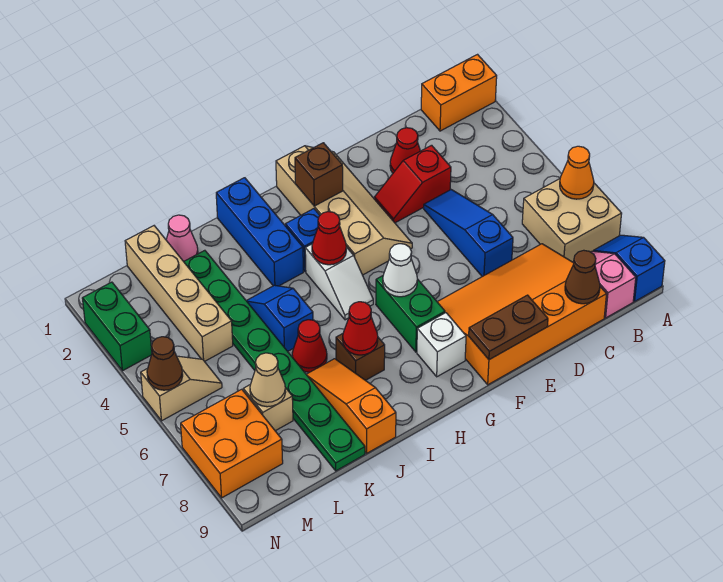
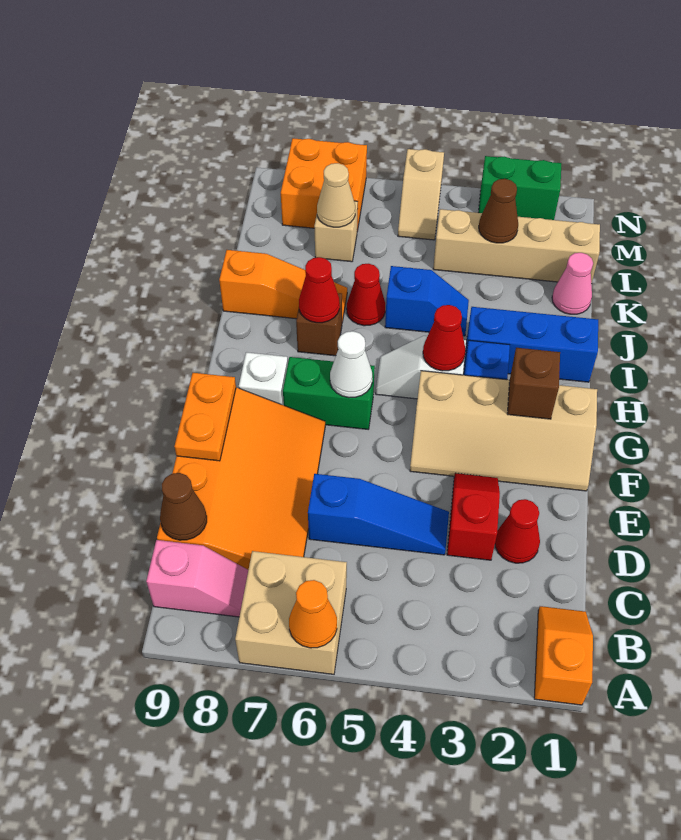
orange 1x2 brick [421,55,497,131] -> orange 1x2 slope [534,606,593,705]
blue 1x2 slope [593,235,665,301] -> none
brown 1x2 plate [469,295,548,360] -> orange 1x2 plate [174,373,236,461]
green 1x8 plate [184,250,365,471] -> none
brown 1x1 cone [147,337,183,390] -> brown 1x1 cone moved to [479,179,518,243]

